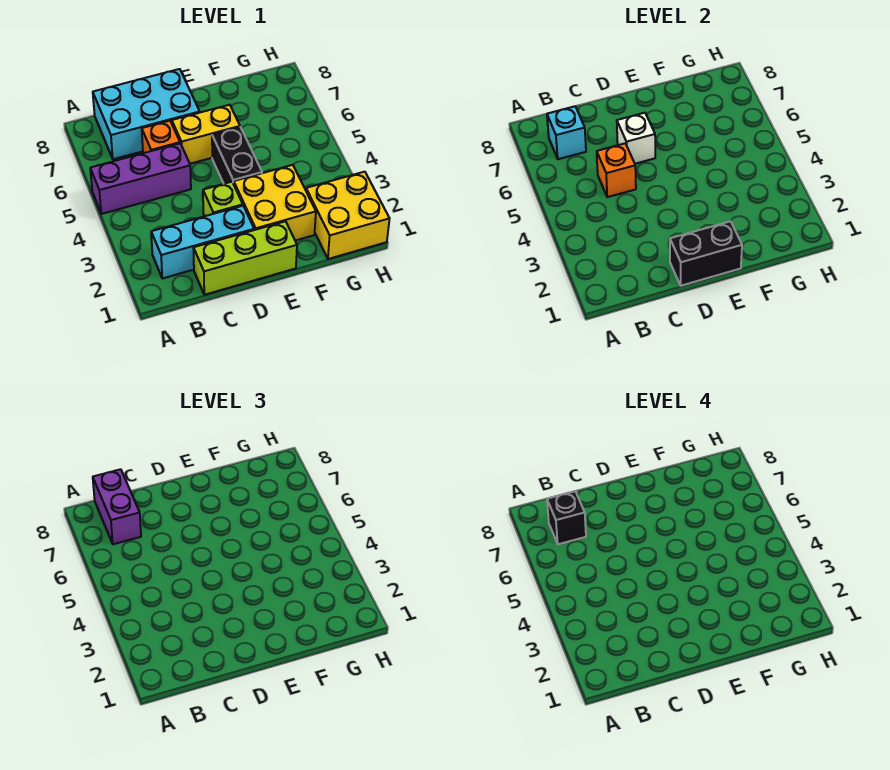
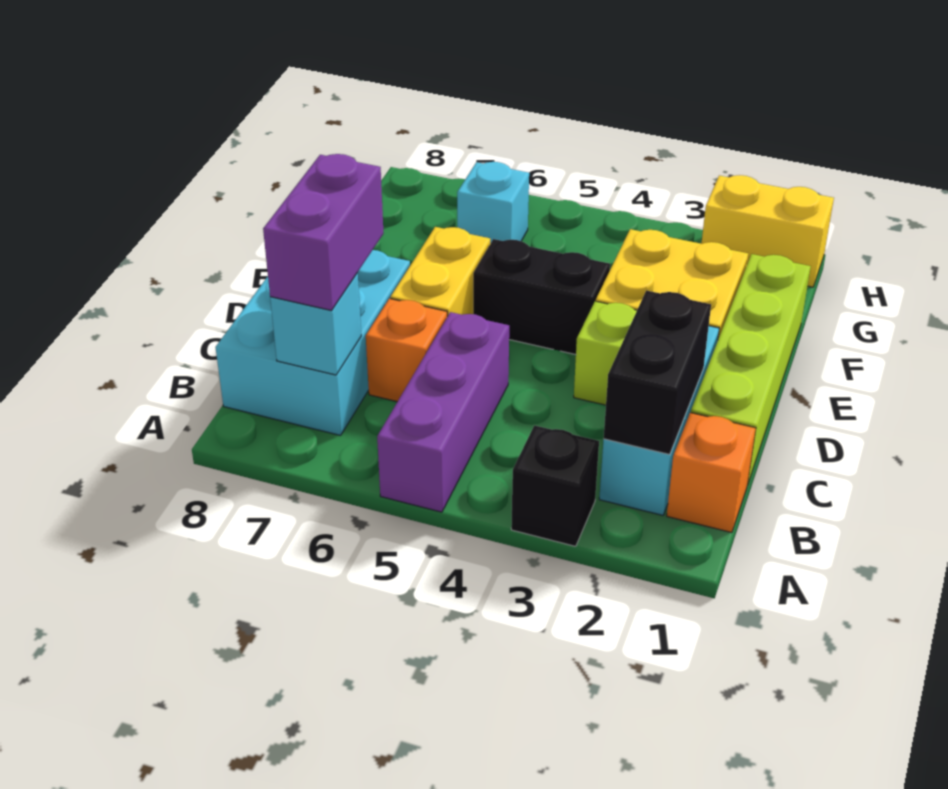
purple 1x2 brick [93,469,141,544] -> purple 1x2 brick turned to [263,154,384,311]
black 1x1 brick [547,491,586,544] -> black 1x1 brick moved to [511,425,599,546]
lime 1x3 brick [193,221,297,295] -> lime 1x4 brick [691,254,811,485]
orange 1x1 brick [597,143,636,197] -> orange 1x1 brick moved to [667,413,756,532]
black 1x2 brick [670,221,742,286] -> black 1x2 brick moved to [604,290,711,455]
white 1x1 brick [617,113,655,164] -> none
yellow 2x2 brick [306,172,390,259] -> yellow 1x2 brick [701,175,834,287]
none -> cyan 1x1 brick [457,162,529,243]

